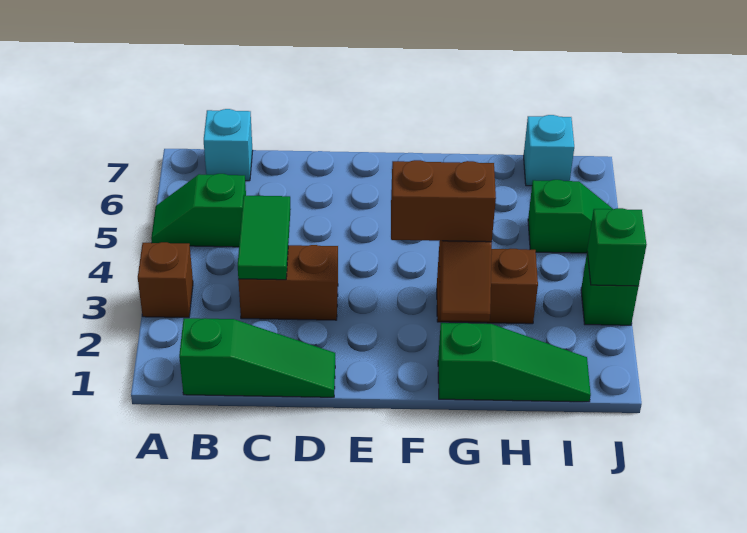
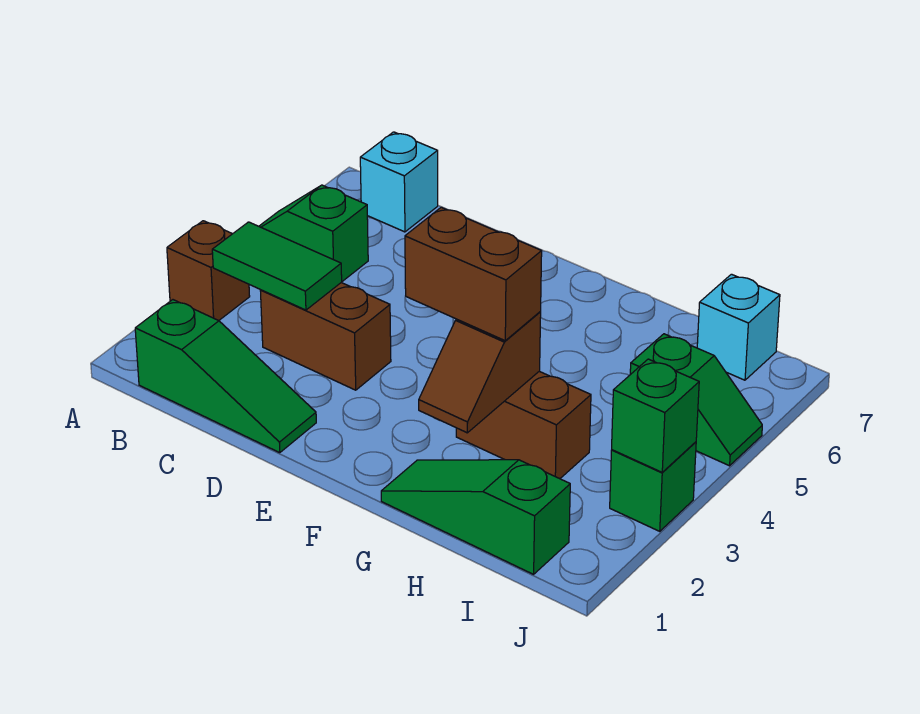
green 1x2 tile [238,195,291,280] -> green 1x2 tile turned to [212,222,342,310]
green 1x3 slope [438,323,591,402] -> green 1x3 slope turned to [381,460,570,574]

